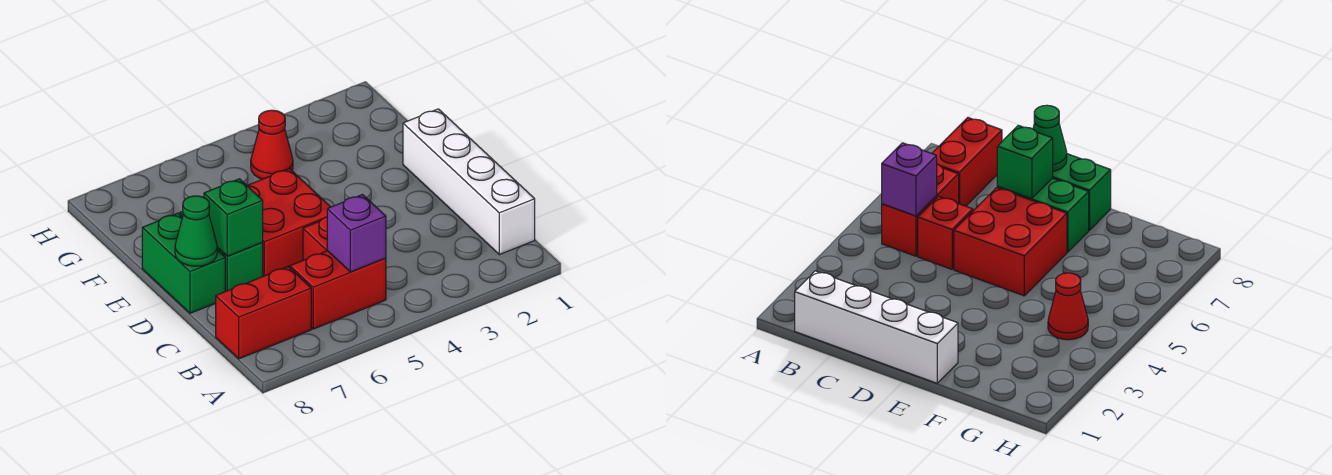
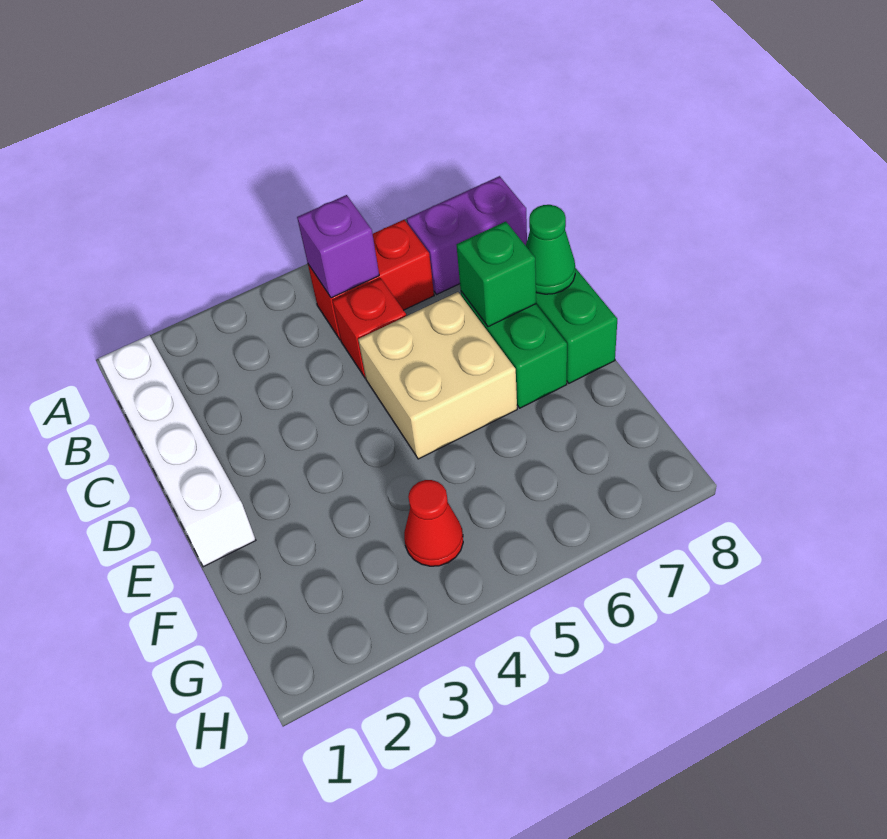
red 1x2 brick [216,267,311,359] -> purple 1x2 brick [407,176,527,295]
red 2x2 brick [247,169,330,276] -> tan 2x2 brick [358,292,517,459]

